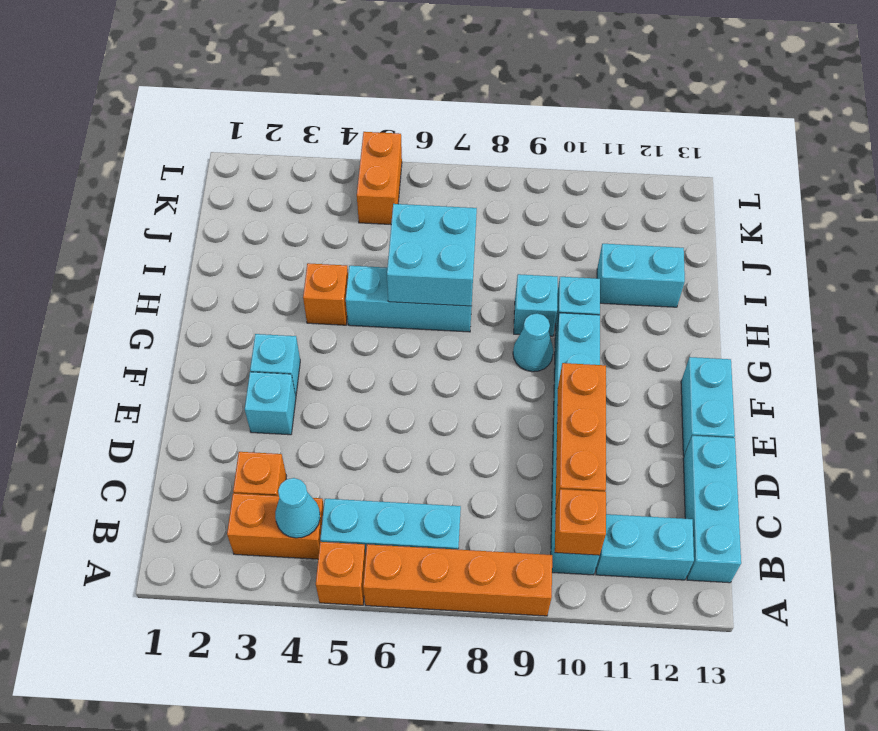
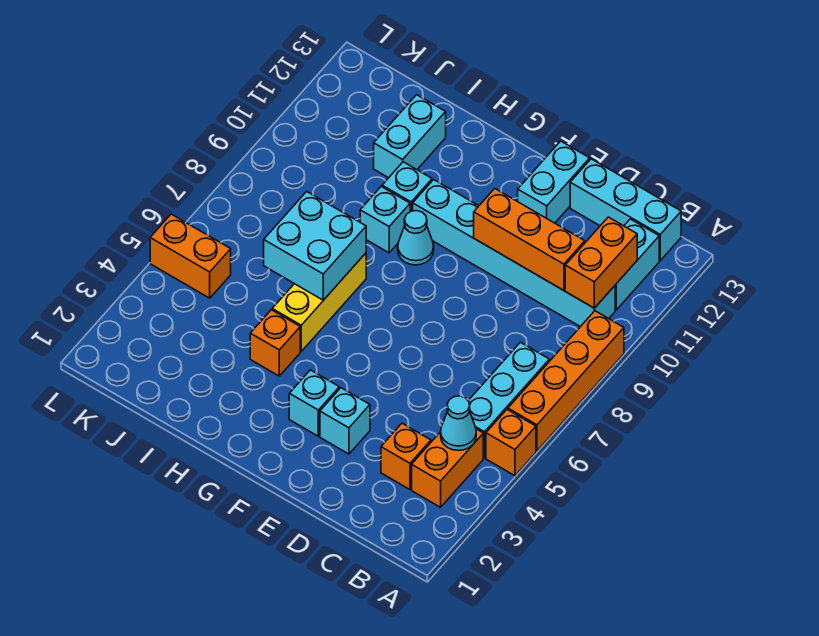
orange 1x1 brick [555,489,606,555] -> orange 1x2 brick [565,217,637,308]
cyan 1x2 brick [681,357,735,456] -> cyan 1x2 brick turned to [518,141,590,223]
cyan 1x3 brick [346,266,472,332] -> yellow 1x3 brick [272,253,366,351]

